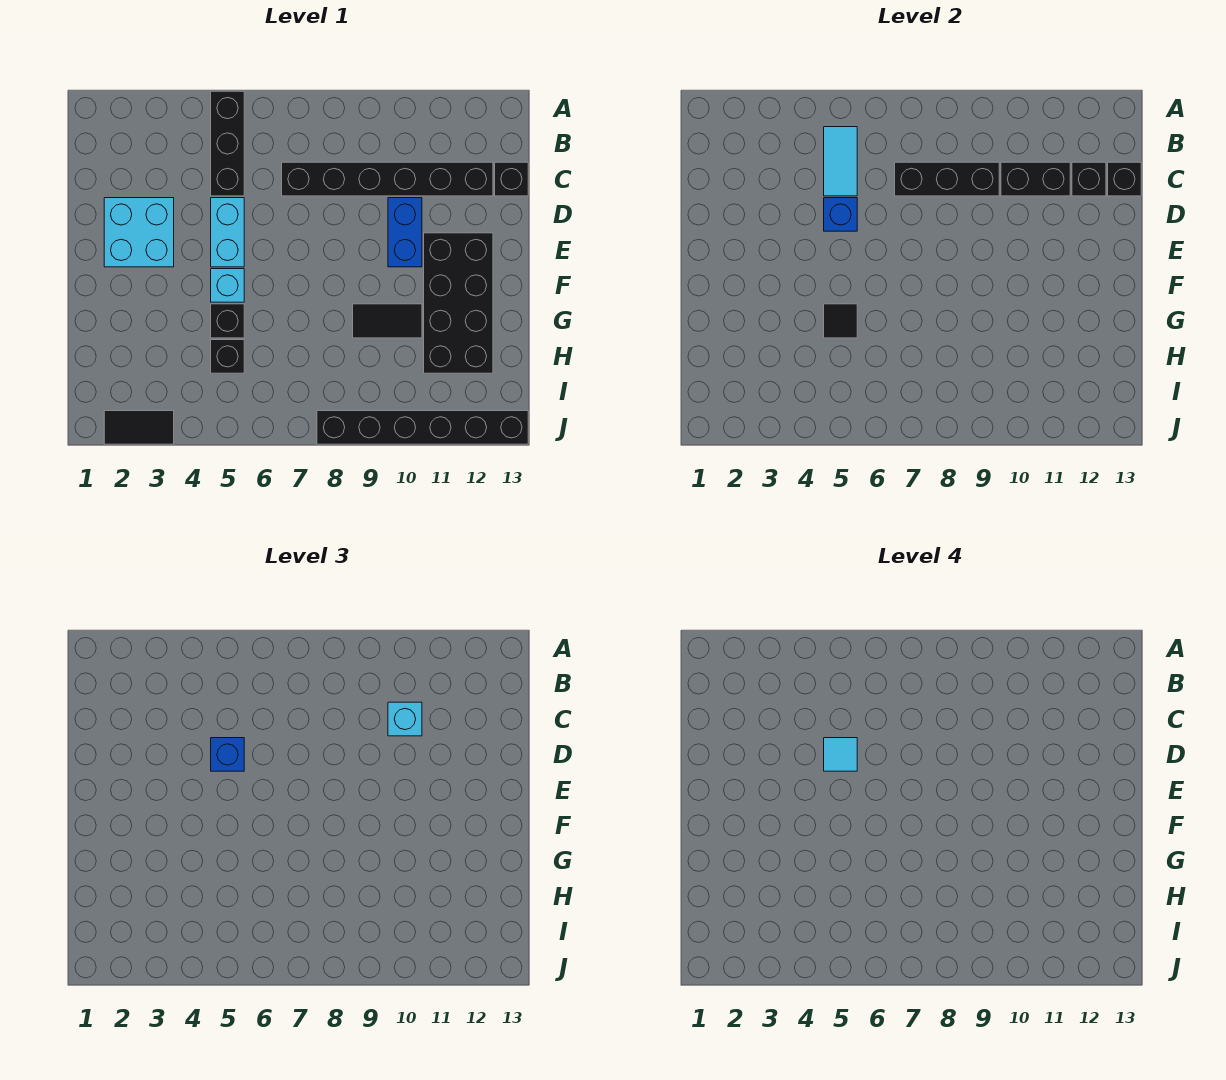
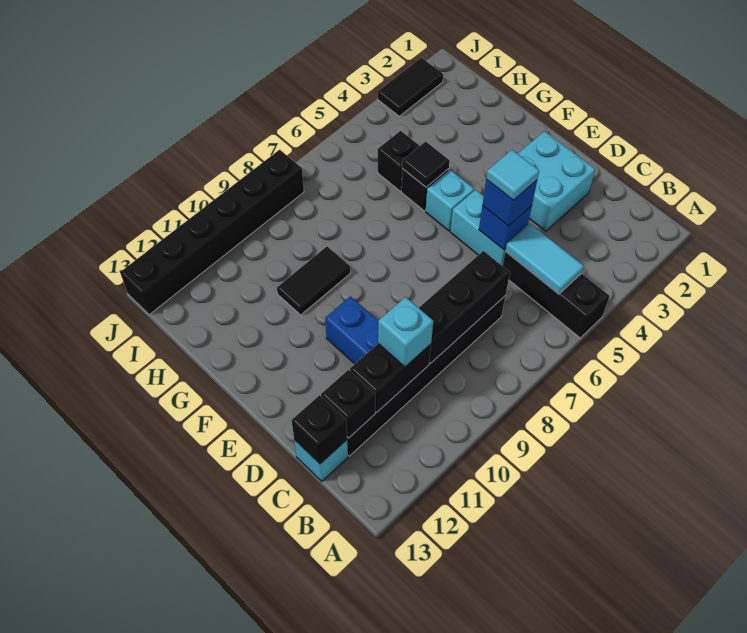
black 1x1 brick [495,162,528,196] -> cyan 1x1 brick [294,440,348,481]
black 2x4 brick [424,233,493,373] -> none

